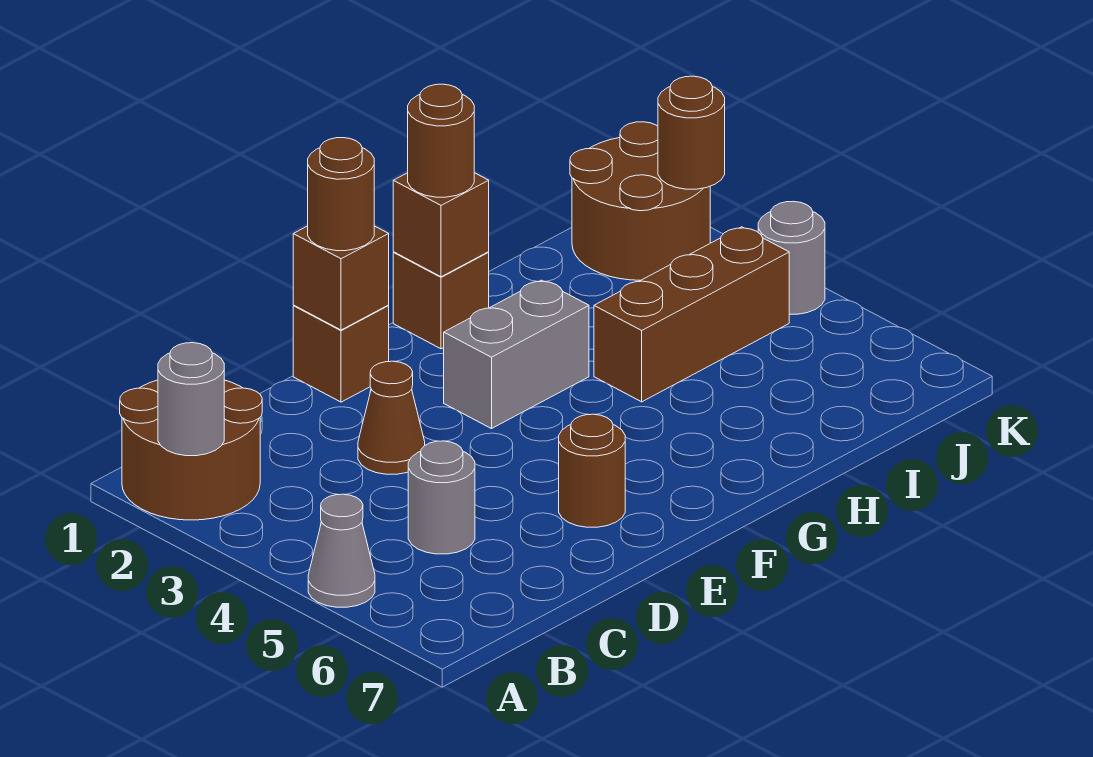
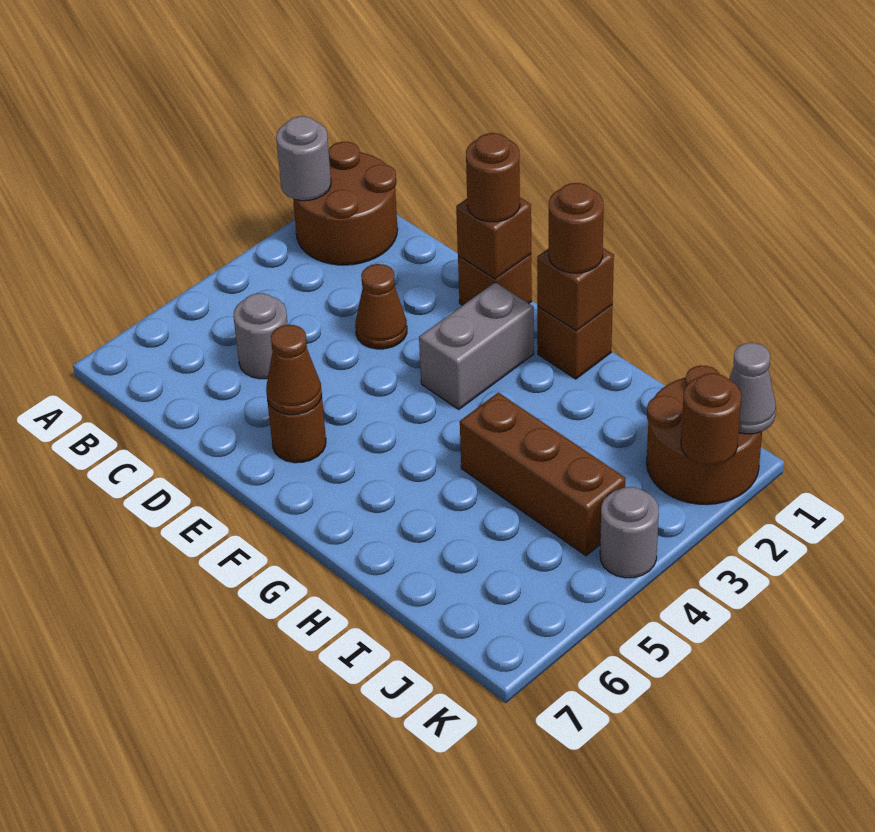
grey 1x1 cone [308,494,375,607] -> grey 1x1 cone moved to [729,343,776,434]
none -> brown 1x1 cone [266,325,322,415]
grey 1x2 brick [444,280,589,429] -> grey 1x2 brick turned to [419,282,534,409]

